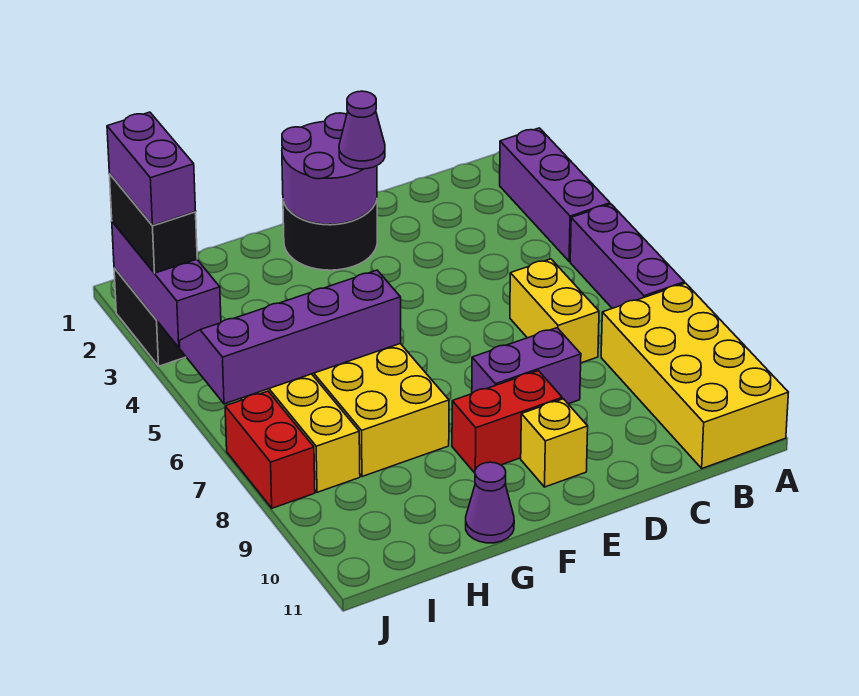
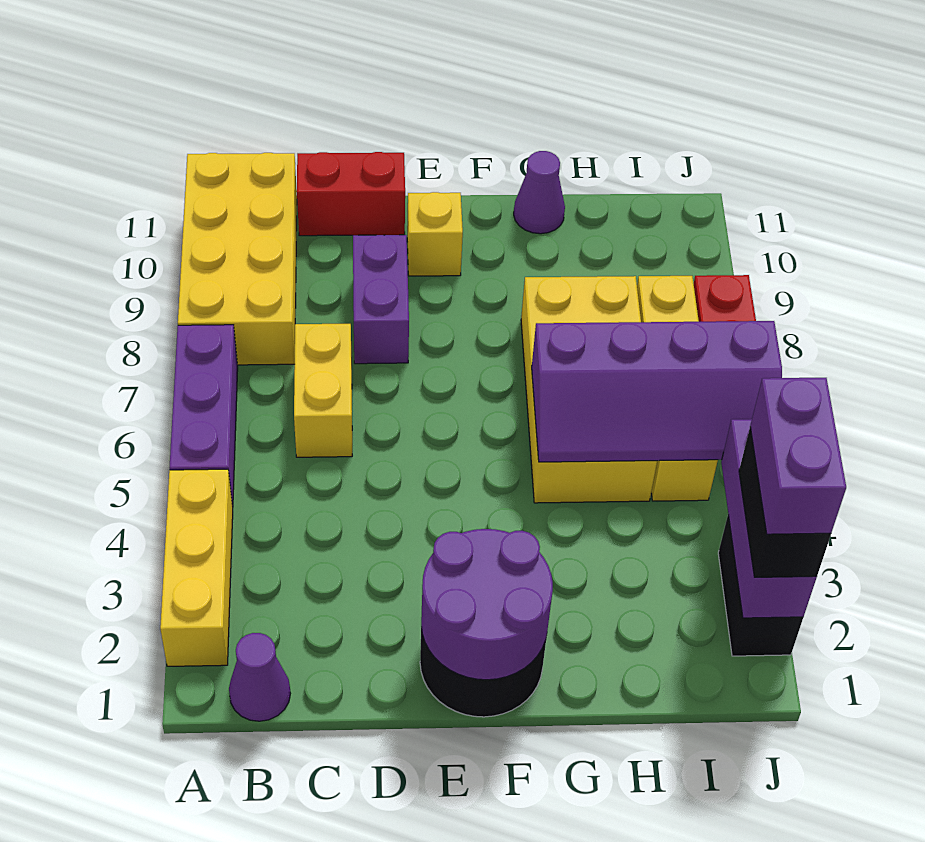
purple 1x3 brick [500,128,610,261] -> yellow 1x3 brick [160,469,233,666]
purple 1x2 brick [472,328,581,404] -> purple 1x2 brick turned to [353,235,409,364]
purple 1x1 cone [339,91,385,169] -> purple 1x1 cone moved to [229,633,290,721]
red 1x2 brick [452,371,562,473] -> red 1x2 brick moved to [297,152,405,236]

